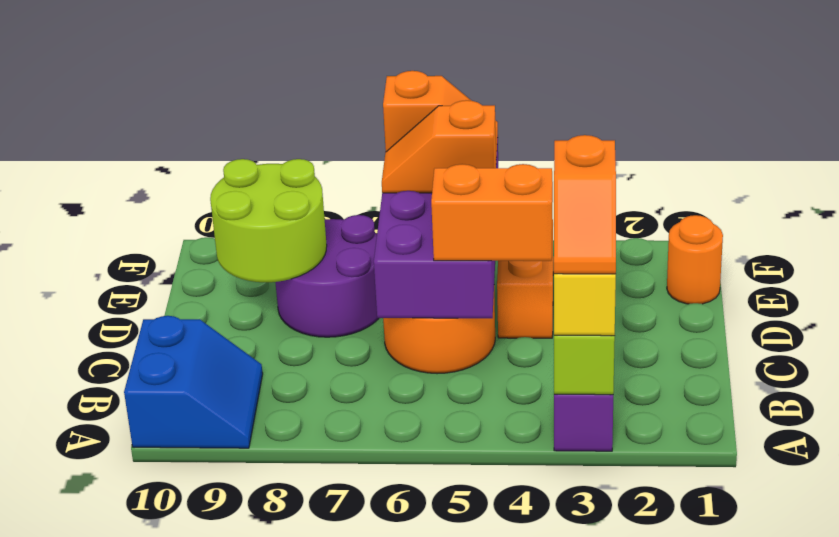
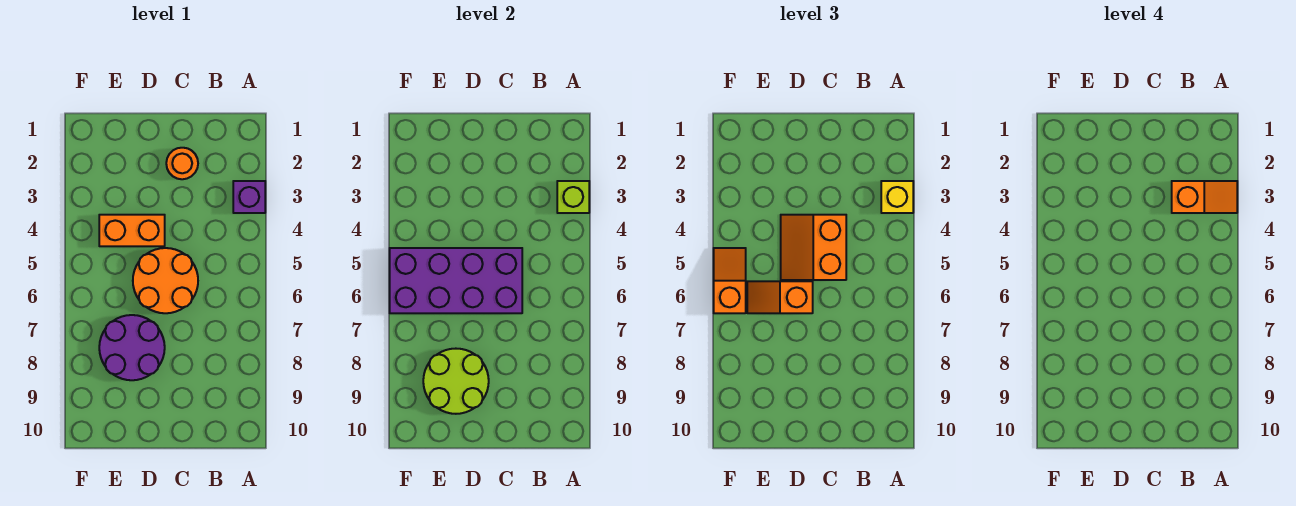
blue 2x2 slope [124,316,263,448] -> none
orange 1x1 round brick [667,215,723,304] -> orange 1x1 round brick moved to [166,148,198,179]
orange 1x2 slope [382,100,496,193] -> orange 1x2 slope turned to [747,281,813,313]

